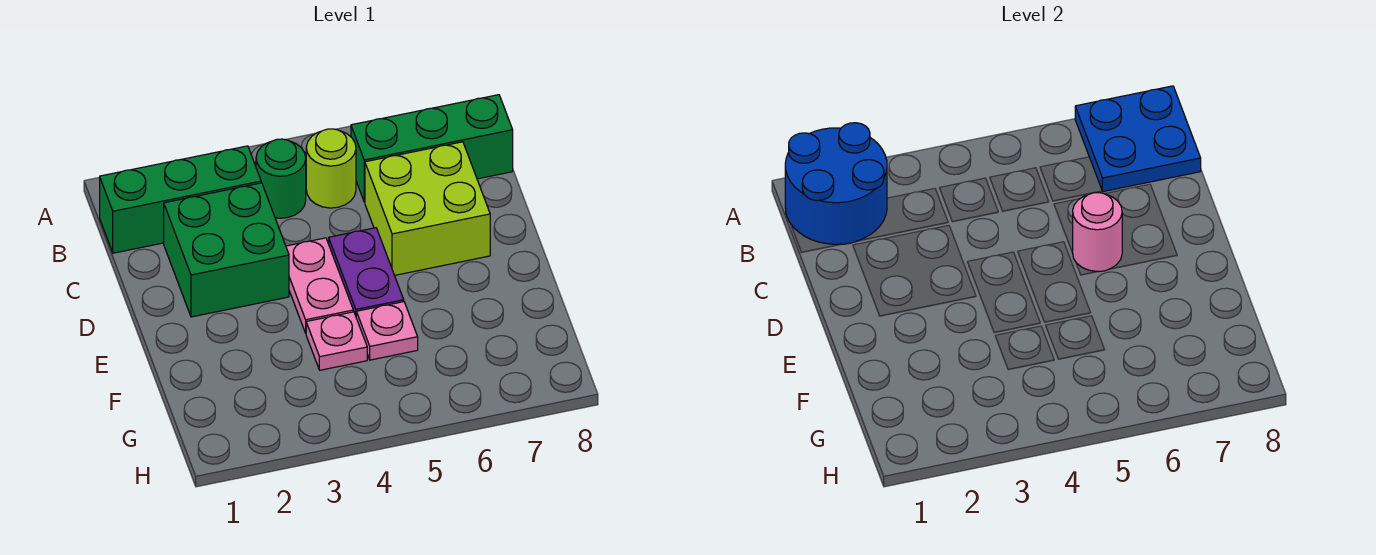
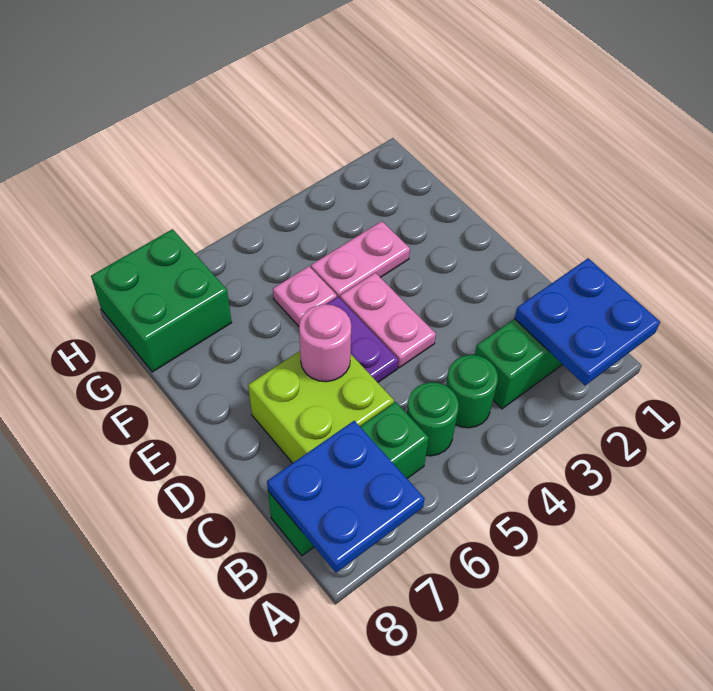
blue 2x2 round brick [785,123,887,244] -> blue 2x2 plate [514,258,660,385]
lime 1x1 round brick [306,129,356,208] -> green 1x1 round brick [407,382,459,456]
green 2x2 brick [164,183,289,317] -> green 2x2 brick moved to [91,229,232,372]
pink 1x1 plate [306,312,367,370] -> pink 1x2 plate [311,221,410,298]

